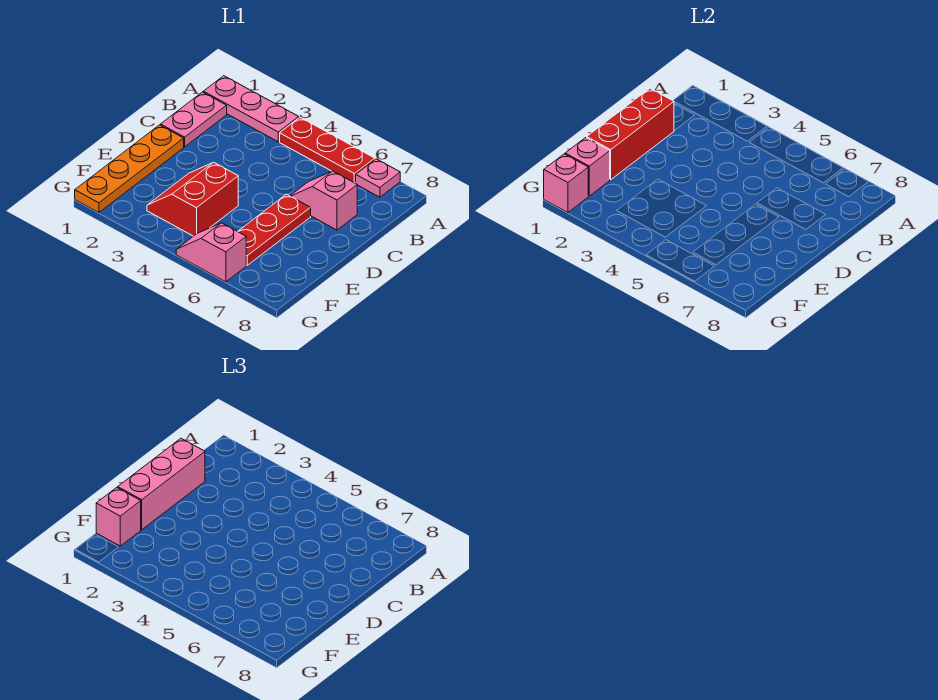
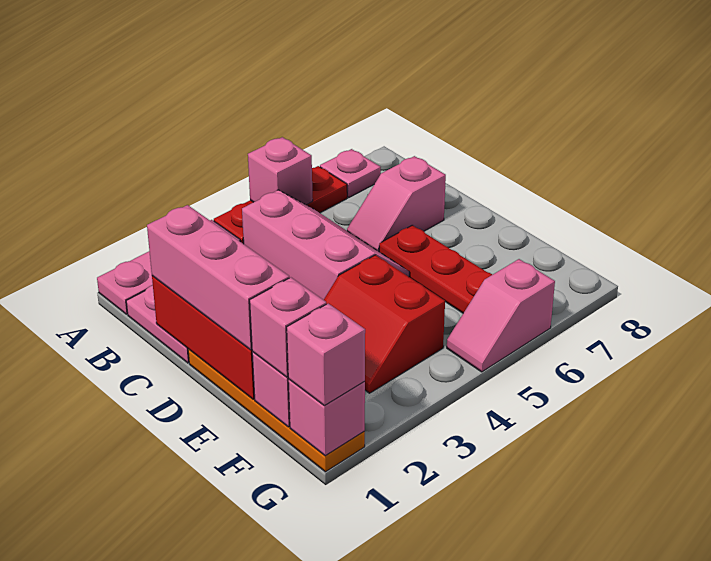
none -> pink 1x1 brick [248,137,313,205]
none -> pink 2x3 slope [242,190,409,300]
none -> pink 1x1 brick [287,303,365,406]

